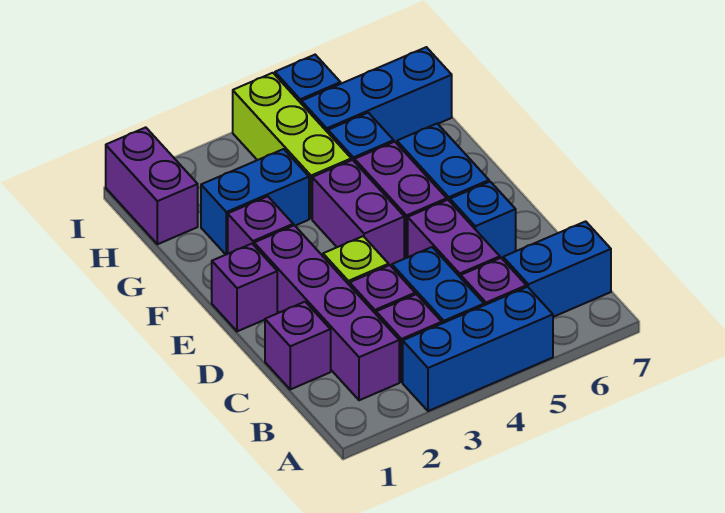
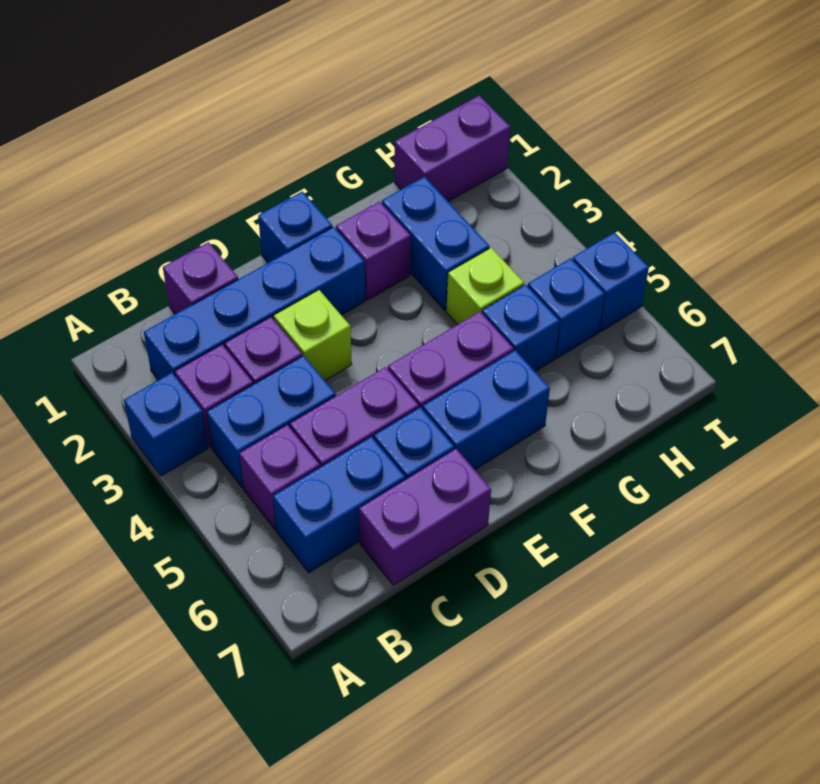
blue 1x3 brick [403,287,553,411] -> blue 1x1 brick [124,373,208,476]
purple 1x4 brick [254,225,399,400] -> blue 1x4 brick [144,227,365,380]
blue 1x2 brick [503,221,611,317] -> blue 1x2 brick turned to [273,437,405,573]
purple 1x1 brick [212,244,277,331] -> blue 1x1 brick [258,191,332,263]
purple 1x2 brick [312,160,404,266] -> purple 1x2 brick moved to [359,449,491,585]
lime 1x3 brick [233,73,351,219] -> lime 1x1 brick [446,248,524,325]
blue 1x3 brick [301,47,452,142] -> blue 1x1 brick [528,258,605,358]

